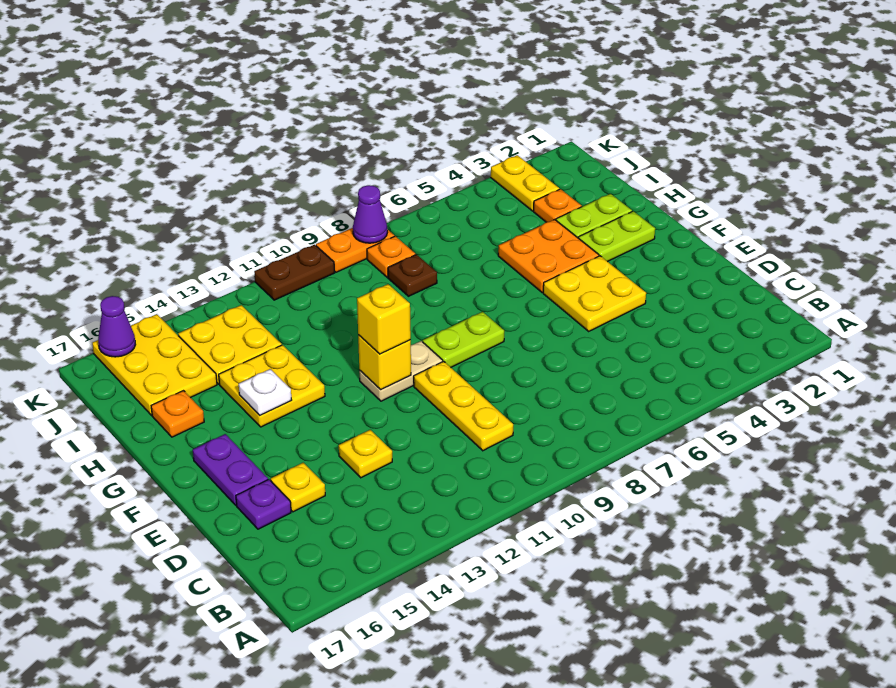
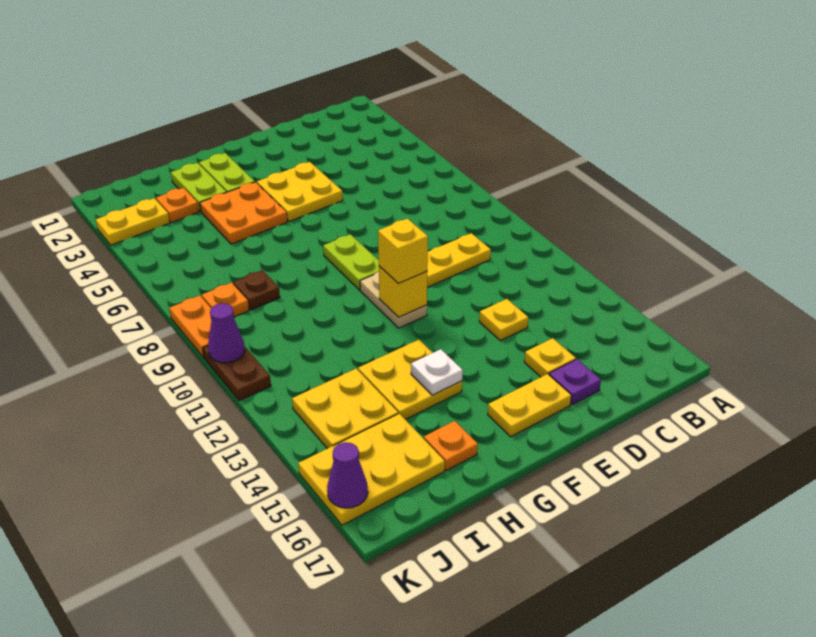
purple 1x2 plate [193,434,268,505] -> yellow 1x2 plate [488,374,571,437]
purple 1x1 cone [353,185,387,243] -> purple 1x1 cone moved to [208,303,245,363]

